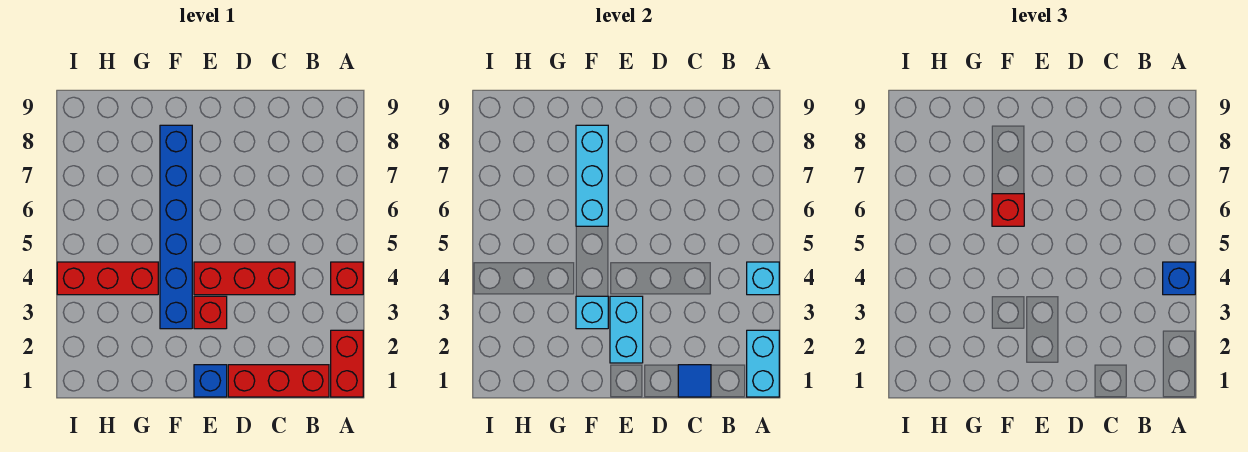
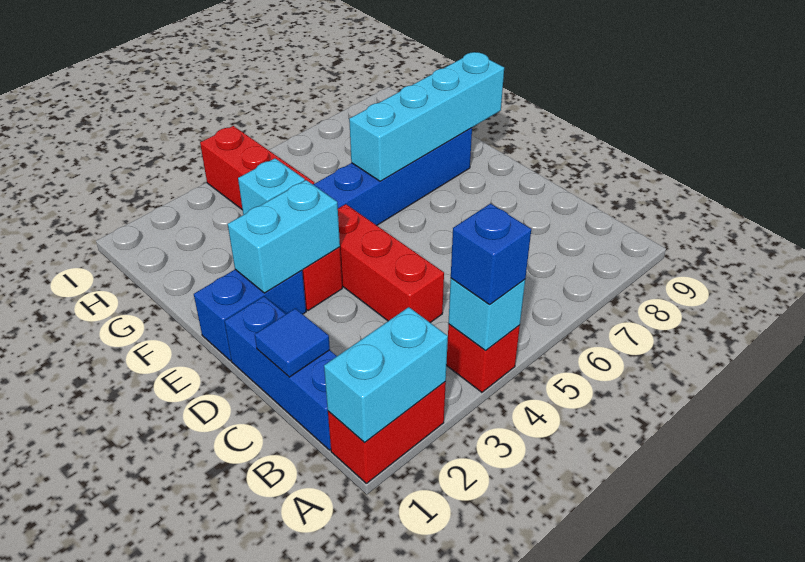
red 1x3 brick [228,365,329,397] -> blue 1x3 brick [224,296,337,450]
blue 1x1 brick [194,365,227,397] -> blue 1x2 brick [194,270,306,361]
cyan 1x3 brick [576,125,608,226] -> cyan 1x4 brick [349,52,504,181]
red 1x1 brick [992,194,1024,226] -> none

